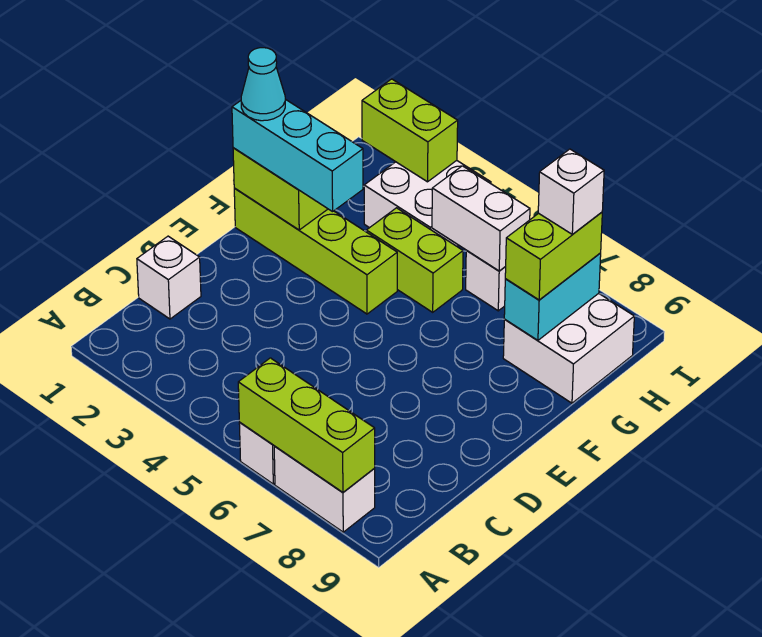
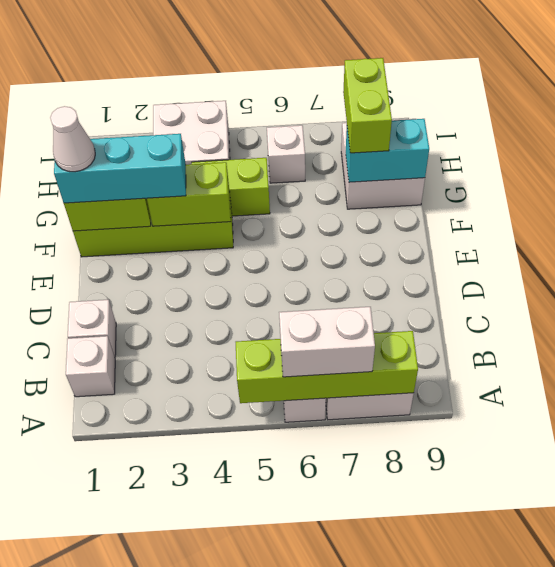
lime 1x3 brick [238,358,375,492] -> lime 1x4 brick [236,331,418,403]
cyan 1x1 cone [241,48,285,121] -> white 1x1 cone [50,106,95,172]
cyan 1x2 brick [504,253,601,340] -> cyan 1x2 brick turned to [346,119,429,182]
white 1x2 brick [432,166,530,271] -> white 1x2 brick moved to [279,307,375,377]
white 1x1 brick [538,149,604,235] -> white 1x1 brick moved to [66,336,115,397]
lime 1x2 brick [362,79,458,182] -> lime 1x2 brick moved to [147,162,231,226]

